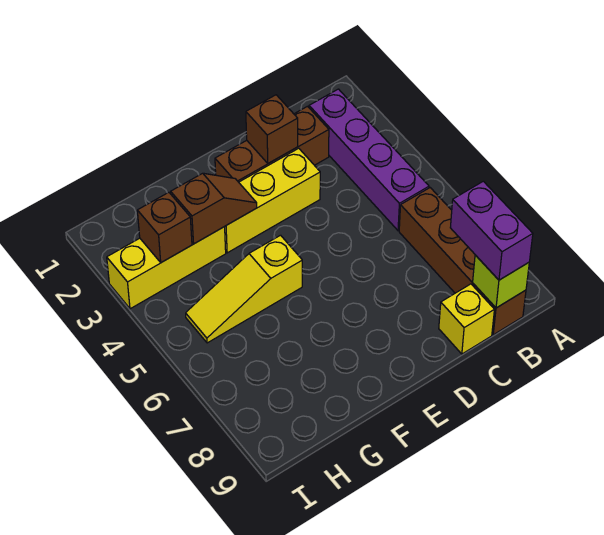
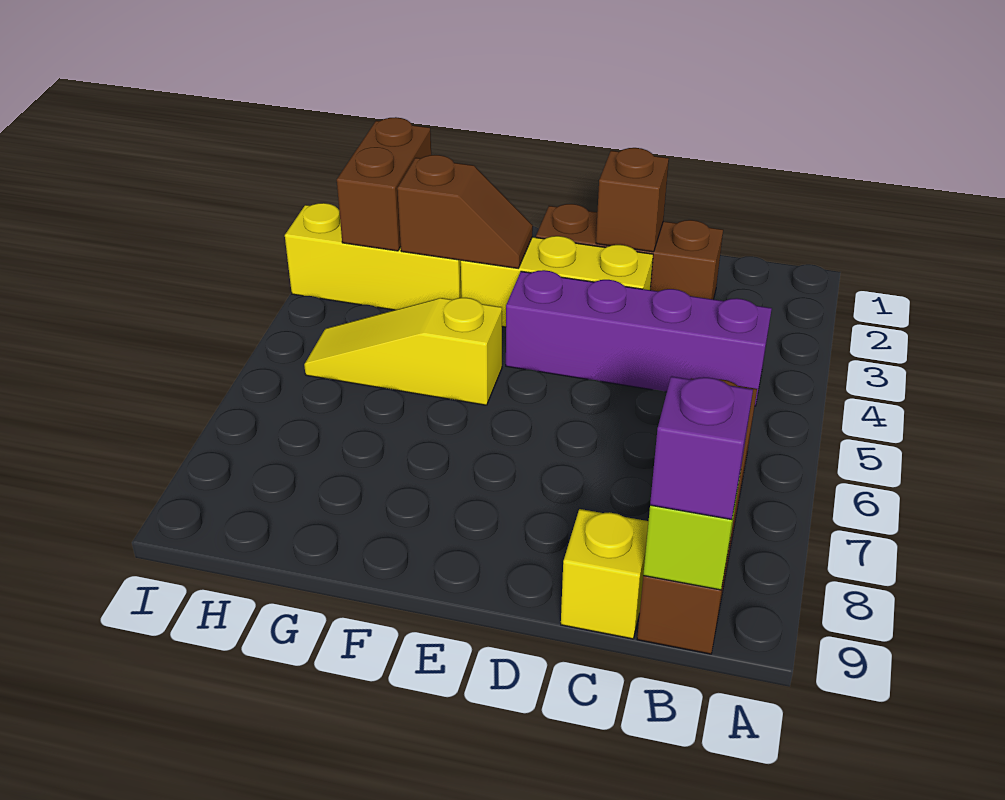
purple 1x4 brick [309,89,429,231] -> purple 1x4 brick turned to [506,270,772,406]
purple 1x2 brick [450,181,533,280] -> purple 1x1 brick [650,376,753,520]
brown 1x1 brick [137,192,192,263] -> brown 1x2 brick [337,117,431,251]

